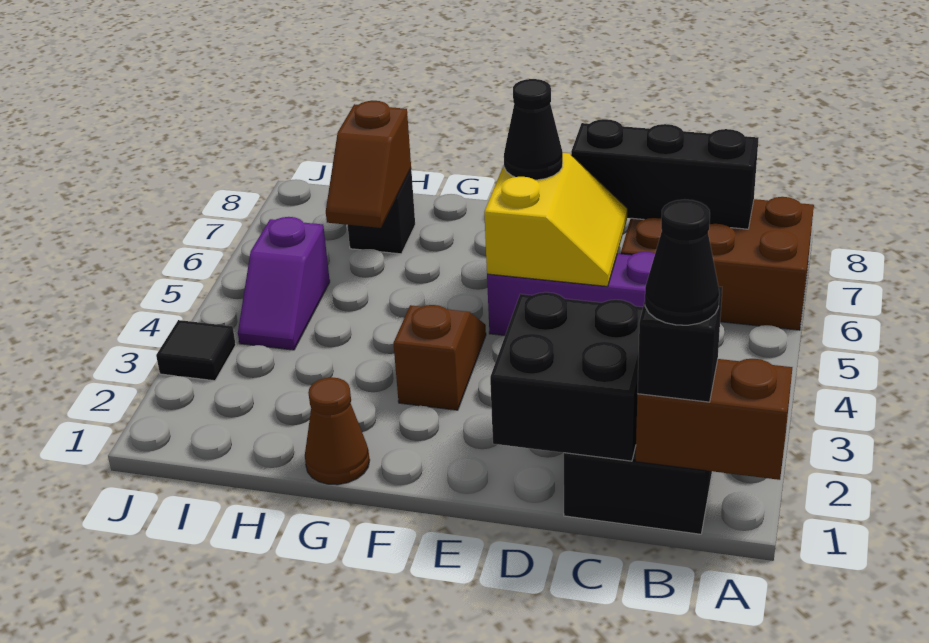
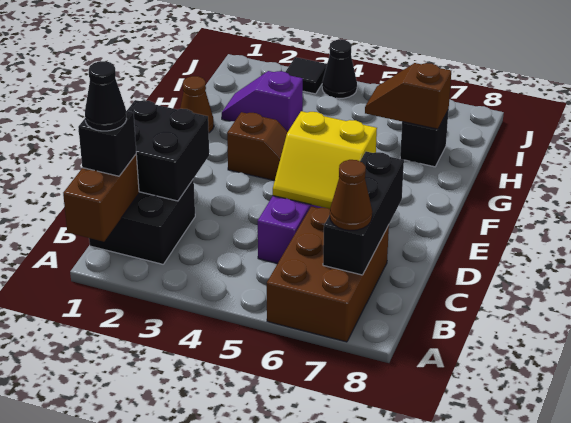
none -> brown 1x1 cone [330,160,372,231]
black 1x1 cone [504,79,563,180] -> black 1x1 cone moved to [322,40,357,98]
purple 1x2 slope [238,217,330,350] -> purple 1x2 slope moved to [222,71,303,132]

